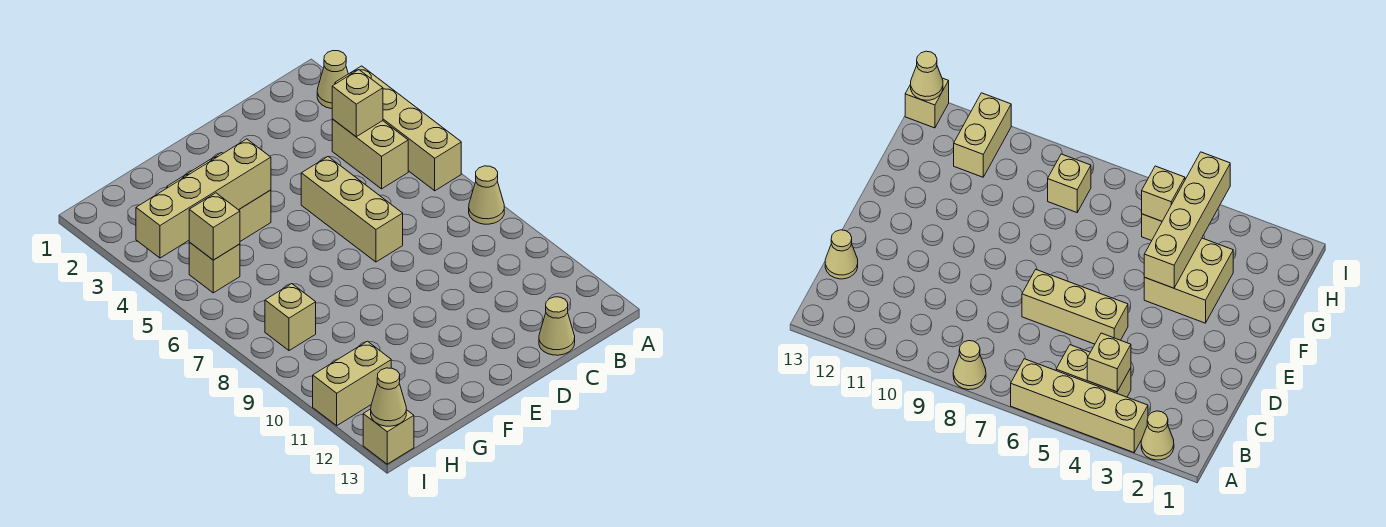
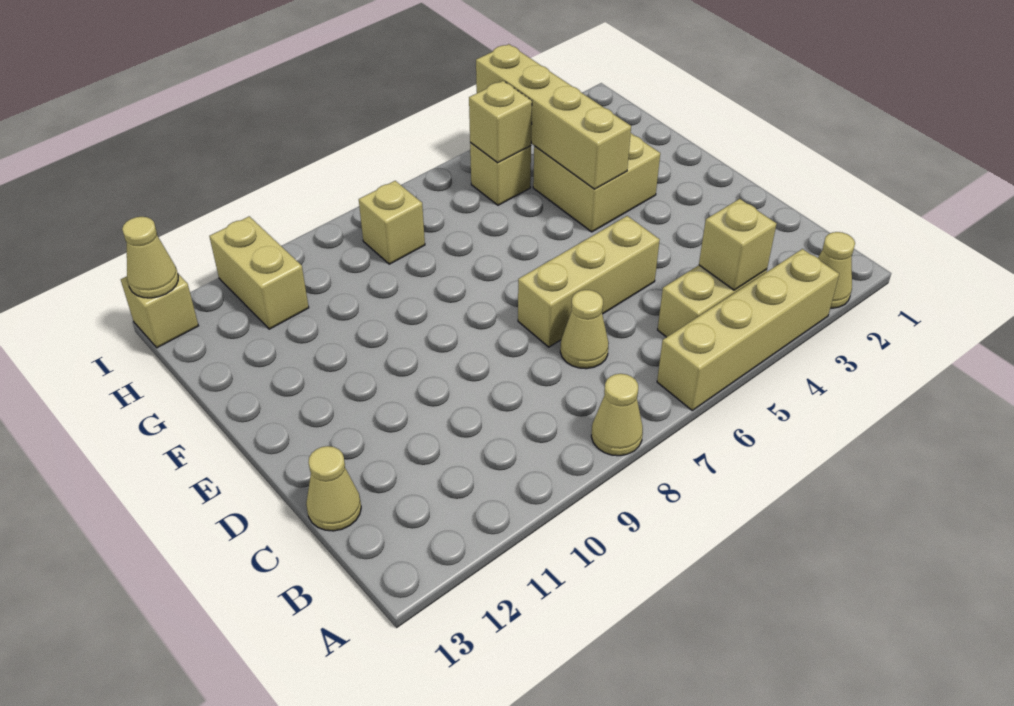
none -> tan 1x1 cone [560,290,609,369]

